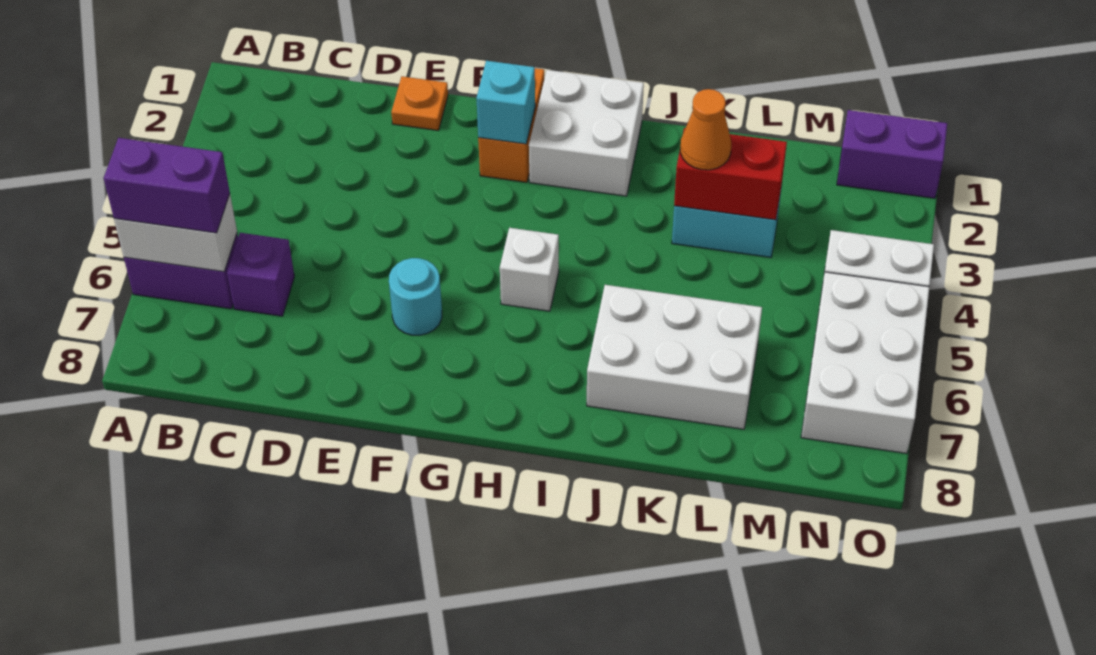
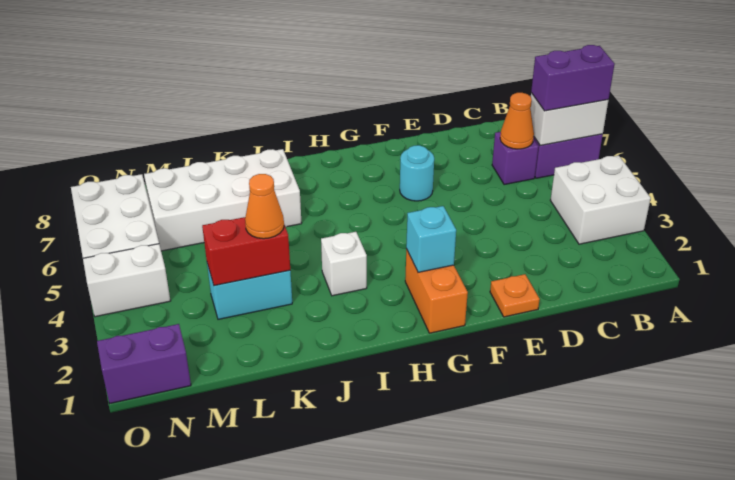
none -> orange 1x1 cone [500,93,534,149]
white 2x2 brick [529,70,644,196] -> white 2x2 brick moved to [550,155,651,244]
white 1x1 brick [500,228,559,311] -> white 1x1 brick moved to [321,232,367,296]
white 2x3 brick [587,285,762,429] -> white 2x4 brick [144,149,302,251]

